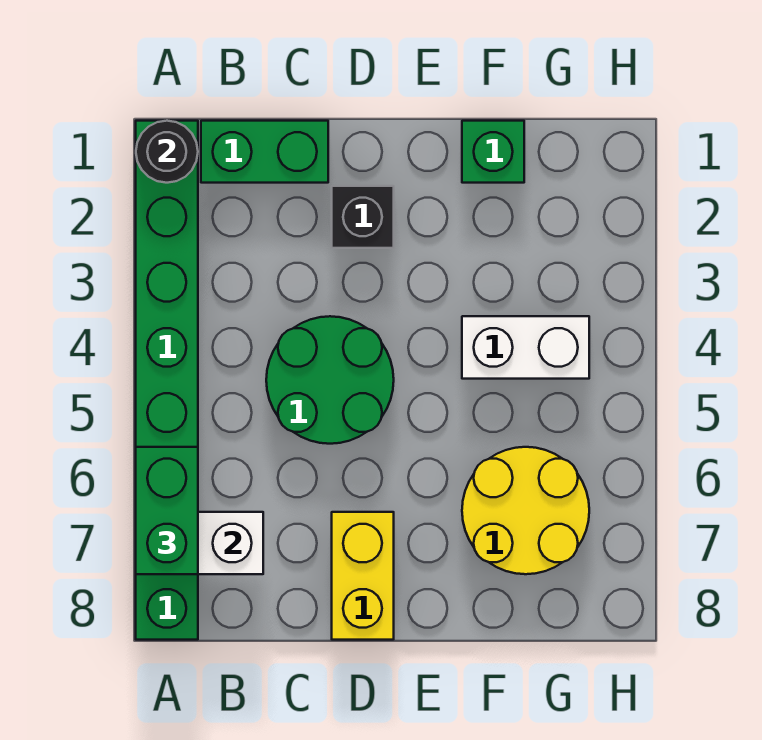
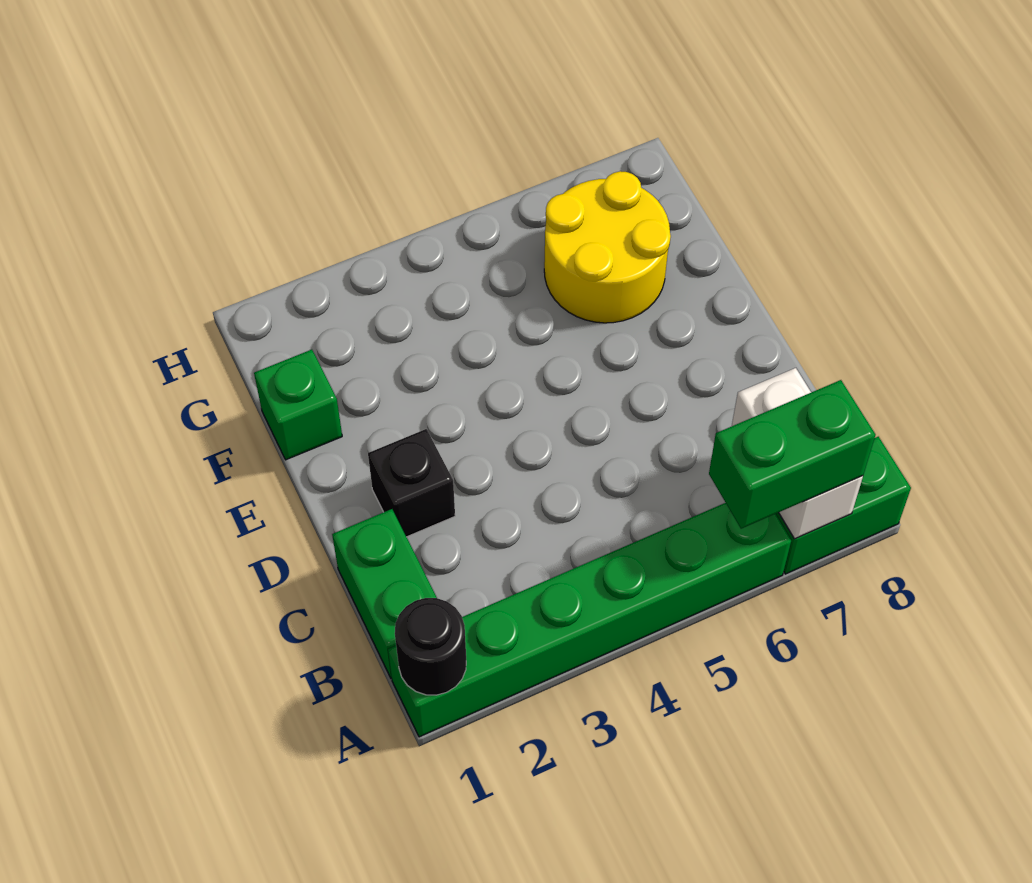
green 2x2 round brick [266,316,394,444] -> none
yellow 1x2 brick [332,512,394,640] -> none
white 1x2 brick [462,316,589,379] -> none

